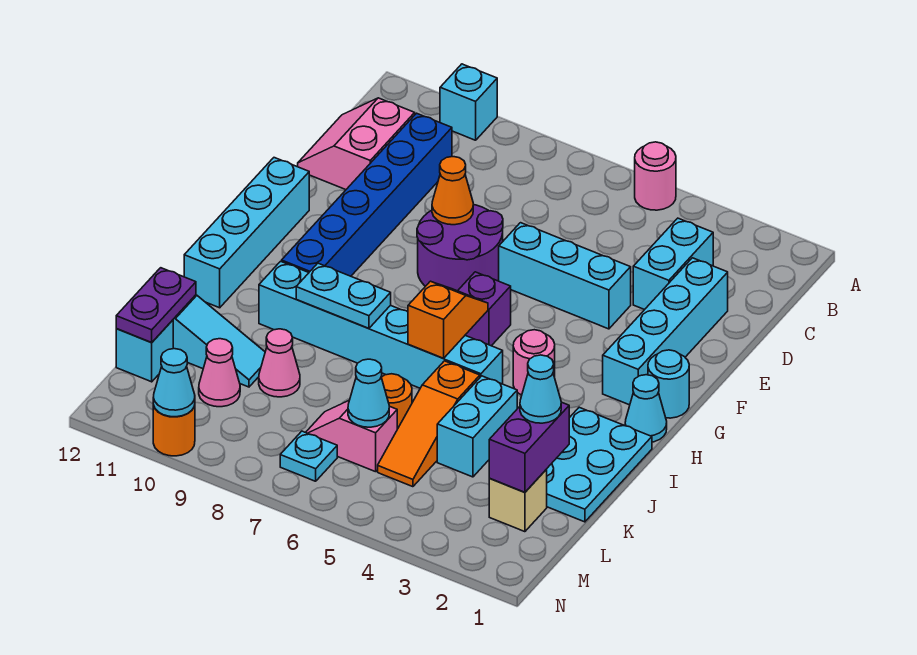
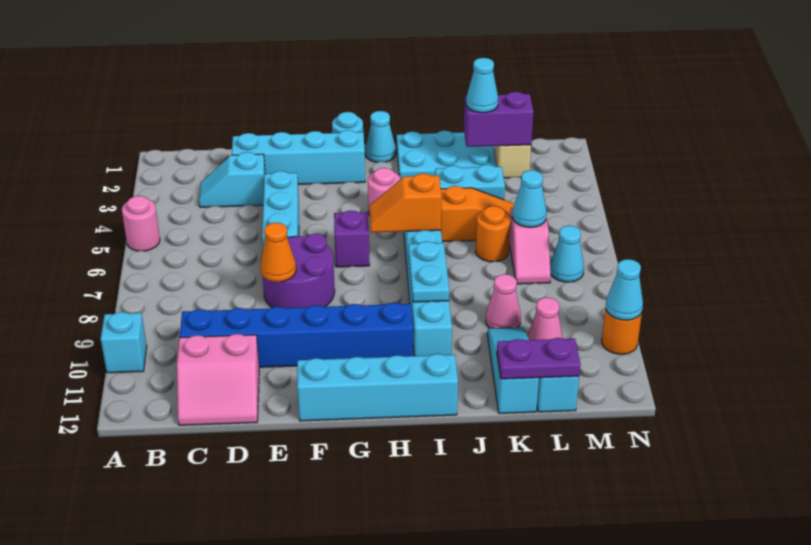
cyan 1x2 brick [633,218,713,310] -> cyan 1x2 slope [199,152,265,207]
cyan 1x1 plate [280,431,337,481] -> cyan 1x1 cone [550,226,584,282]

